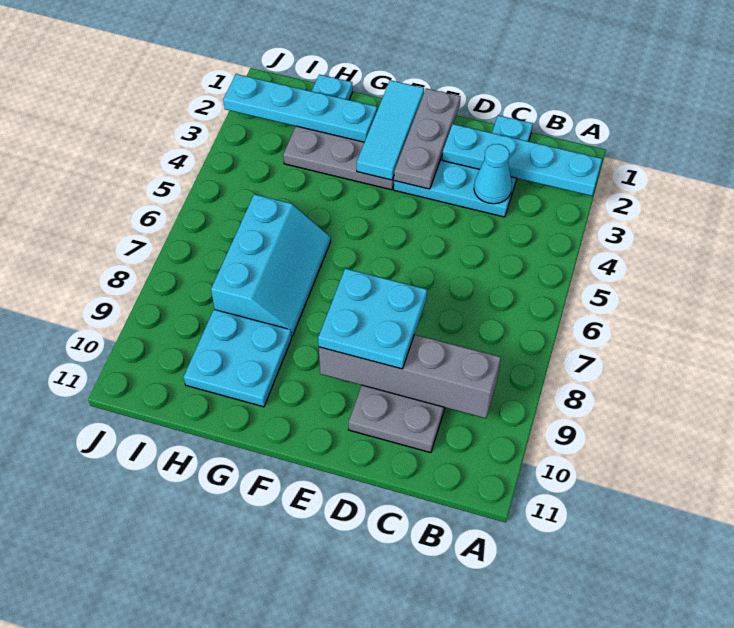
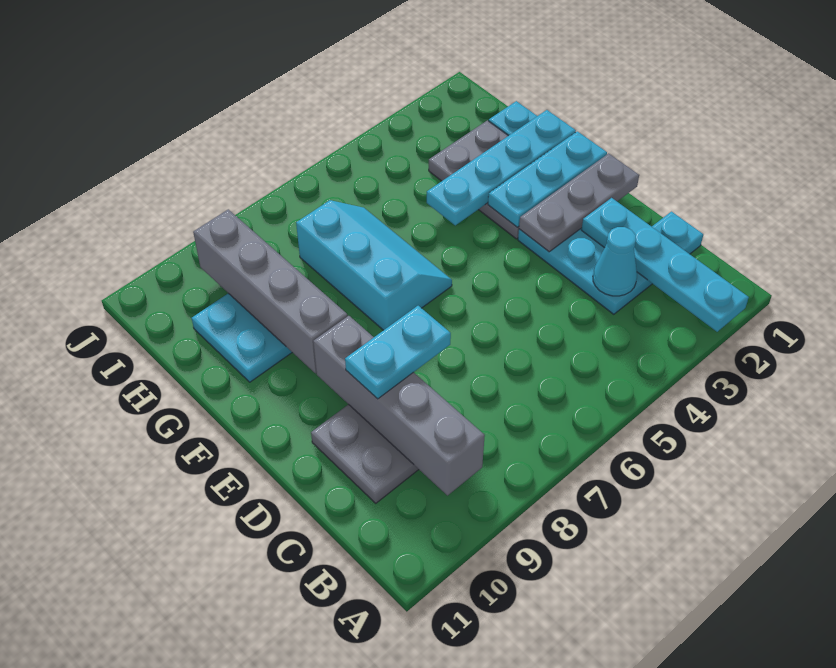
cyan 2x2 plate [318,269,427,369] -> cyan 1x2 plate [345,306,451,399]
cyan 1x3 tile [357,80,424,180] -> cyan 1x3 plate [488,131,607,227]
none -> grey 1x4 brick [193,209,348,373]
cyan 1x4 plate [223,74,377,142] -> cyan 1x4 plate turned to [427,110,576,225]
cyan 2x3 slope [211,194,331,336] -> cyan 2x3 slope turned to [296,200,452,330]

